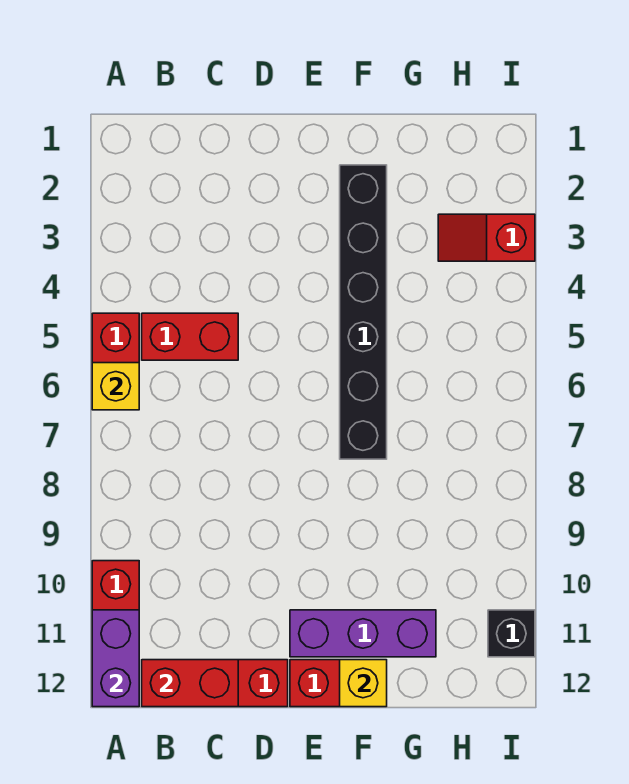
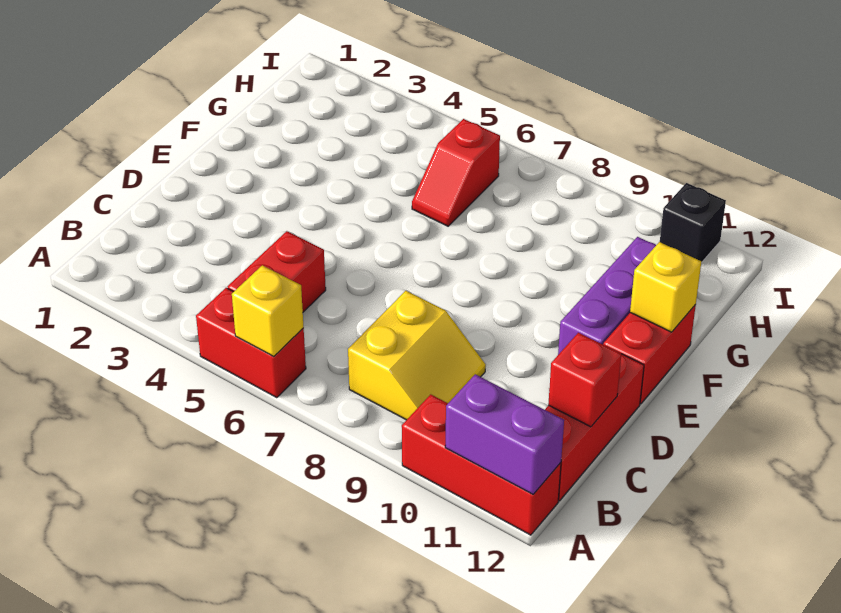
none -> yellow 2x2 slope [348,291,486,420]
red 1x2 brick [142,660,238,707] -> red 1x1 brick [548,333,621,427]
black 1x6 brick [340,165,387,459] -> none
red 1x2 slope [438,214,535,261] -> red 1x2 slope moved to [412,119,500,226]

